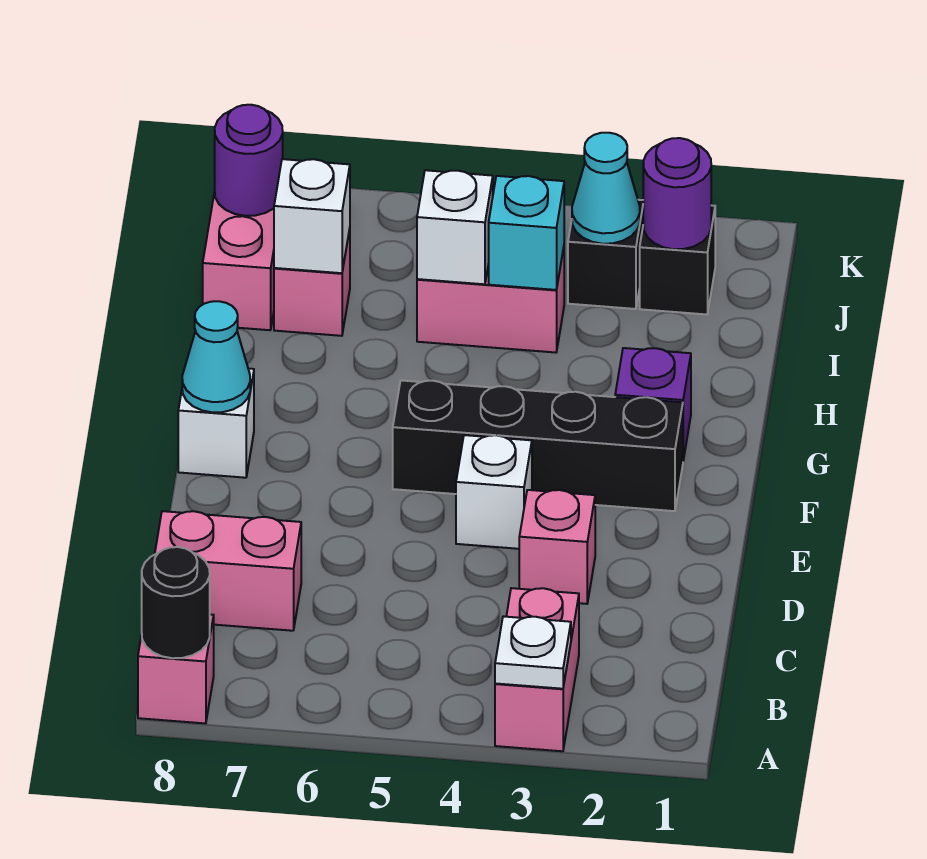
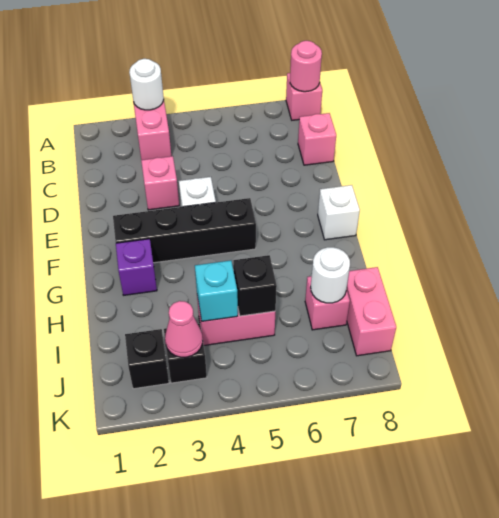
white 1x1 plate [495,616,571,689] -> white 1x1 round brick [129,59,164,110]
black 1x1 round brick [142,547,210,658] -> pink 1x1 round brick [290,41,322,92]
pink 1x2 brick [155,511,301,631] -> pink 1x1 brick [298,113,336,165]
cyan 1x1 cone [182,301,250,412] -> none
white 1x1 brick [417,170,493,284] -> black 1x1 brick [233,255,277,316]
white 1x1 brick [274,159,350,273] -> white 1x1 round brick [311,247,350,303]
purple 1x1 round brick [643,138,711,249] -> none
cyan 1x1 cone [572,133,640,244] -> pink 1x1 cone [165,301,203,357]
purple 1x1 round brick [215,105,283,216] -> none

